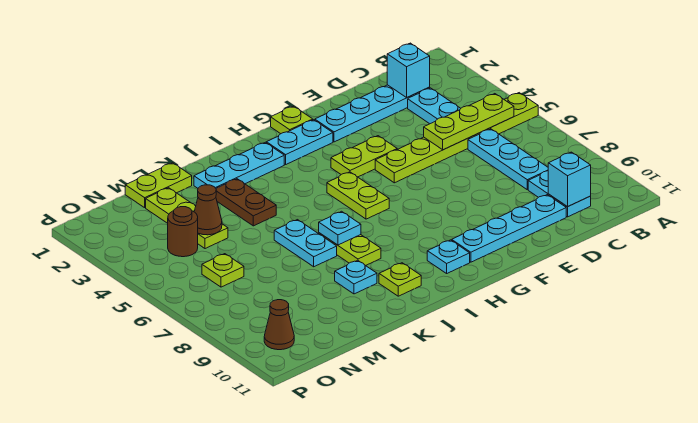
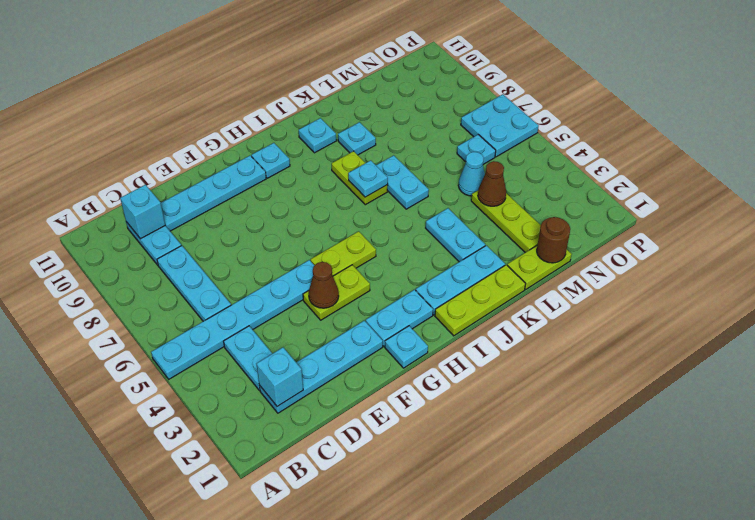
lime 1x6 plate [375,93,538,183] -> cyan 1x6 plate [151,260,314,379]
lime 1x3 plate [424,94,514,150] -> lime 1x3 plate moved to [435,265,525,336]
lime 1x1 plate [271,106,313,134] -> cyan 1x1 plate [385,326,428,368]
lime 1x2 plate [327,172,389,219] -> lime 1x2 plate turned to [311,231,376,276]
lime 1x1 plate [379,263,421,296] -> cyan 1x1 plate [299,118,336,153]
brown 1x2 plate [216,179,276,226] -> cyan 1x2 plate [426,208,485,262]
none -> cyan 1x1 cone [458,152,485,196]
brown 1x1 round brick [168,207,198,257] -> brown 1x1 round brick moved to [537,217,570,263]
lime 1x1 plate [202,254,244,287] -> cyan 1x1 plate [457,135,496,164]
none -> cyan 2x2 plate [461,94,538,157]
brown 1x1 cone [264,300,294,350] -> brown 1x1 cone moved to [309,262,339,308]

